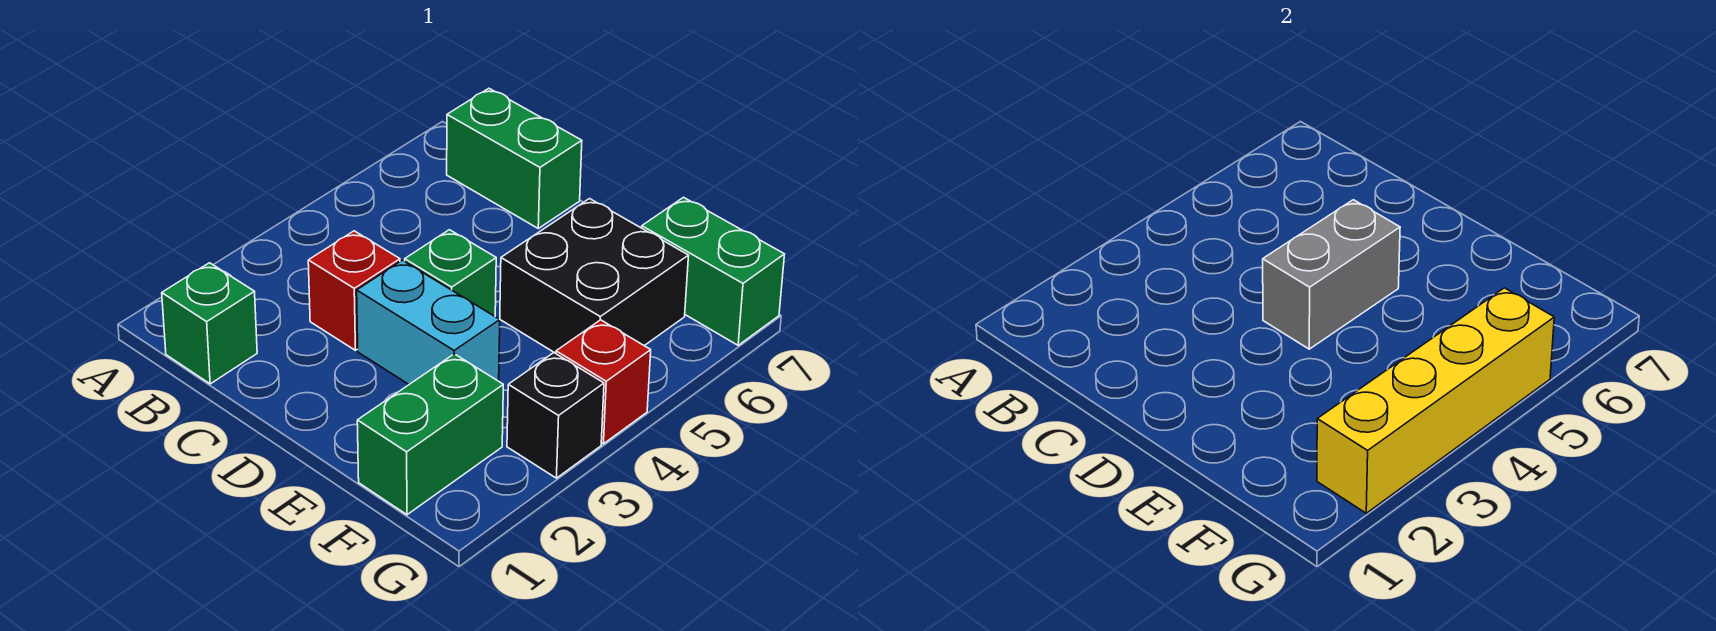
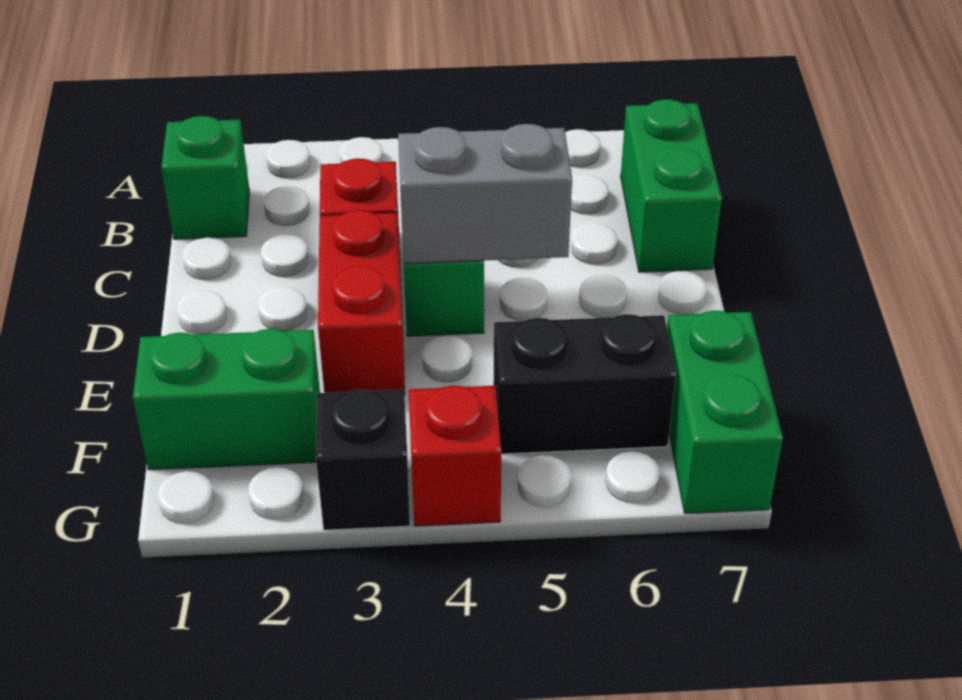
cyan 1x2 brick [357,260,500,384] -> red 1x2 brick [318,210,405,395]
black 2x2 brick [500,199,689,353] -> black 1x2 brick [493,314,676,454]
yellow 1x4 brick [1317,288,1554,513] -> none

